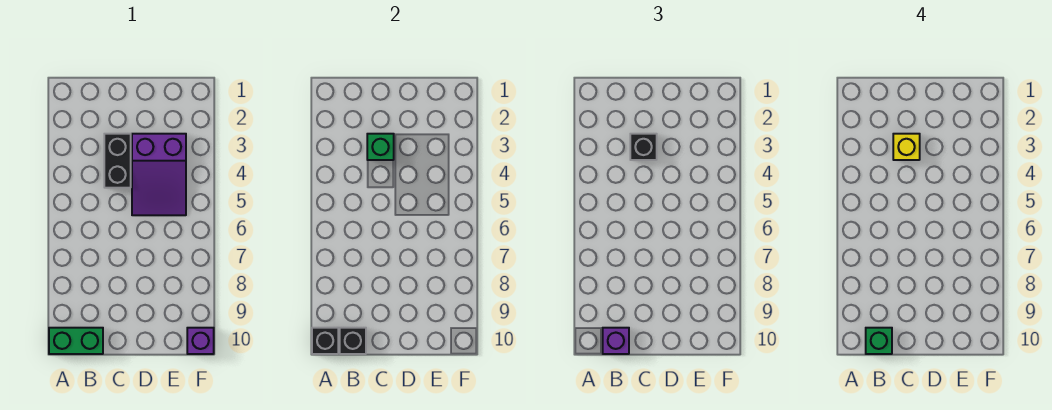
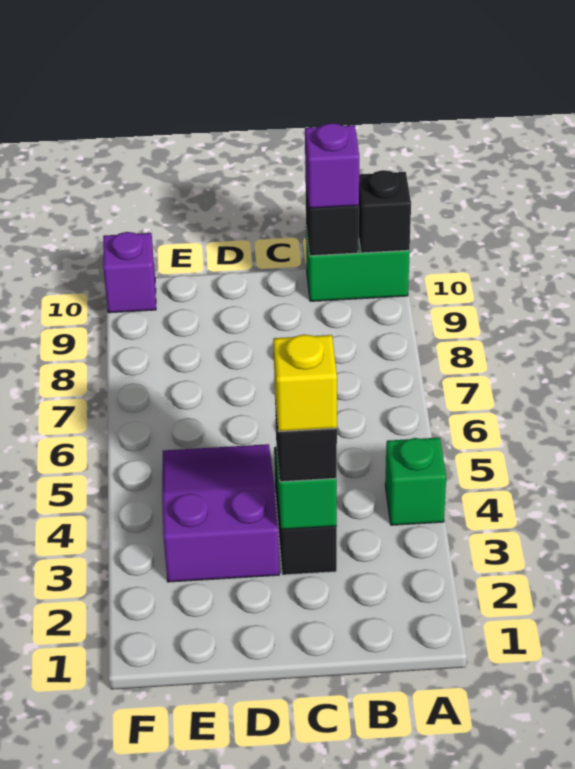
green 1x1 brick [866,328,892,354] -> green 1x1 brick moved to [385,438,446,525]

